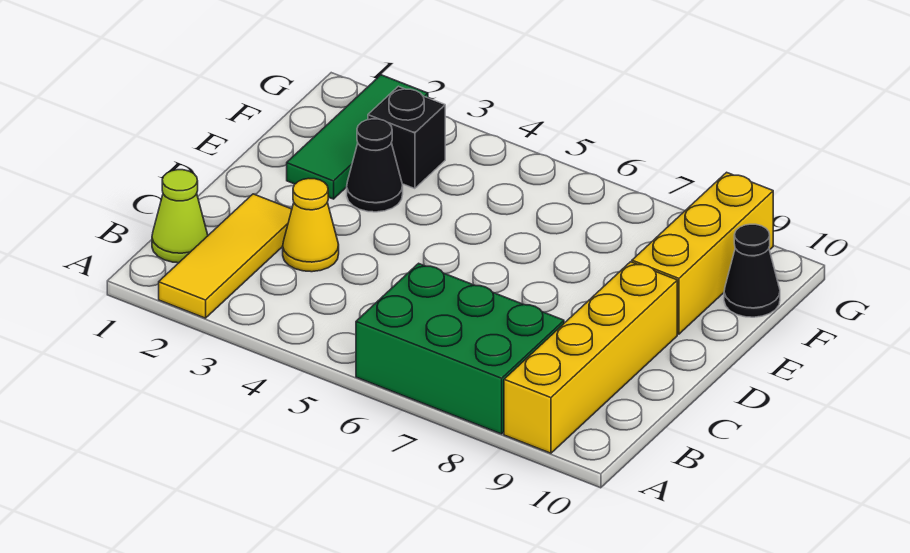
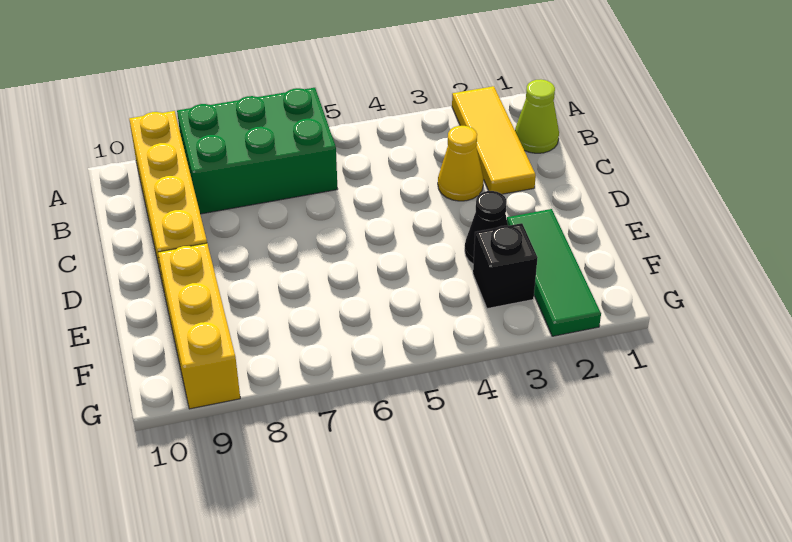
black 1x1 cone [724,224,780,317] -> none

